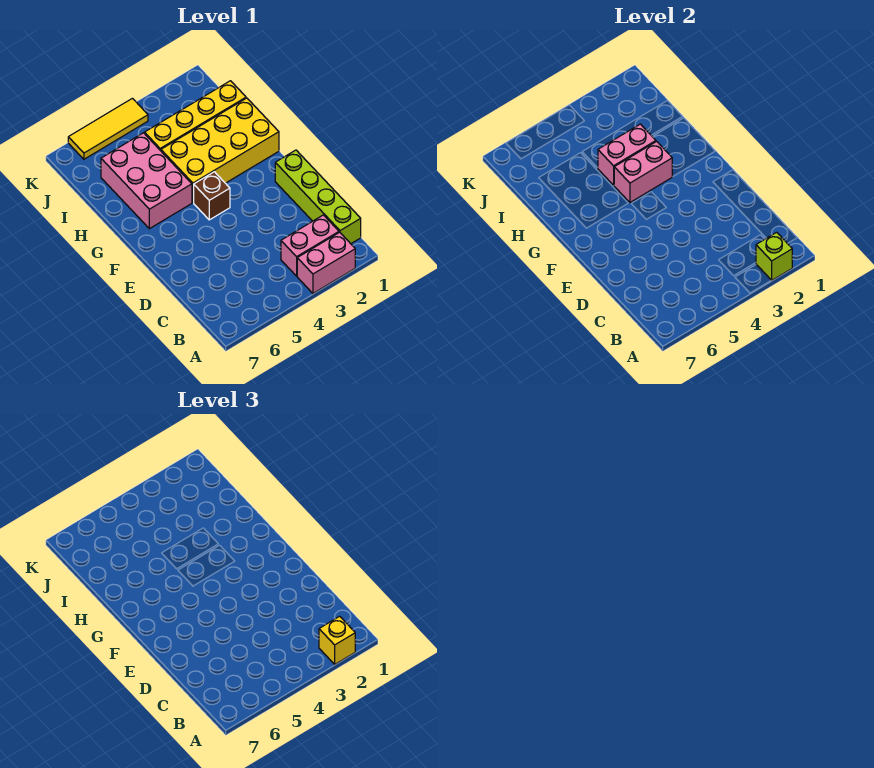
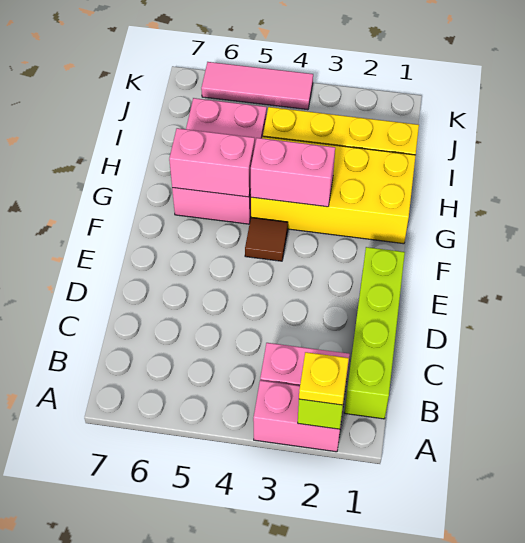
yellow 1x1 brick [319,616,355,664] -> yellow 1x1 plate [299,352,349,405]
brown 1x1 brick [194,172,230,220] -> brown 1x1 tile [245,217,288,261]
pink 1x2 brick [598,124,656,185] -> pink 1x2 brick moved to [169,128,255,197]
yellow 1x3 tile [68,98,148,159] -> pink 1x3 tile [201,62,313,110]

